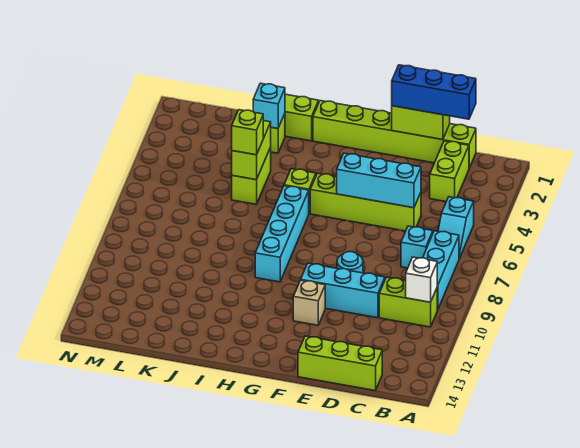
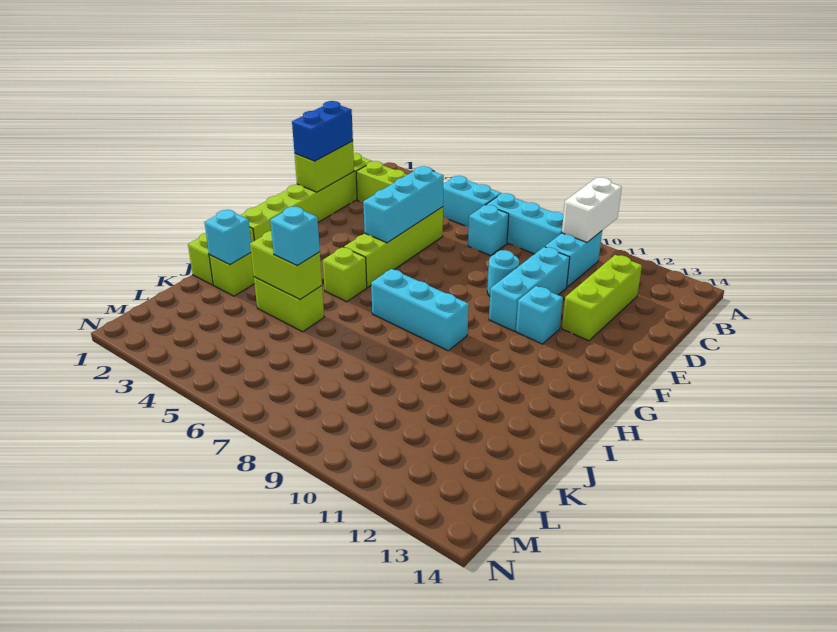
cyan 1x2 slope [438,197,474,259] -> cyan 1x2 brick [443,176,501,227]
lime 1x2 brick [379,277,437,327] -> cyan 1x2 brick [545,231,602,287]
white 1x1 brick [406,257,437,302] -> white 1x2 brick [562,178,622,242]
blue 1x3 brick [392,65,476,119] -> blue 1x2 brick [292,101,353,161]
lime 1x3 brick [298,336,382,390] -> lime 1x3 brick moved to [562,255,642,341]
tan 1x1 brick [293,280,325,325] -> cyan 1x1 brick [516,286,563,344]
cyan 1x4 brick [255,186,309,282] -> cyan 1x3 brick [371,269,469,351]
lime 1x1 brick [232,110,263,155] -> cyan 1x1 brick [270,207,320,265]

